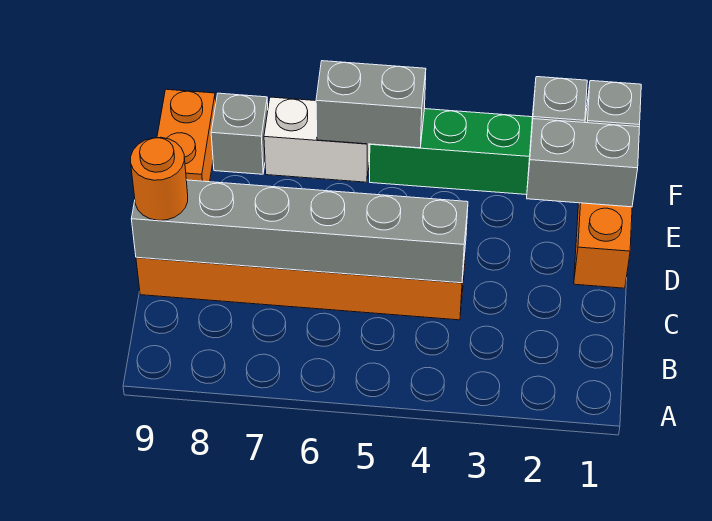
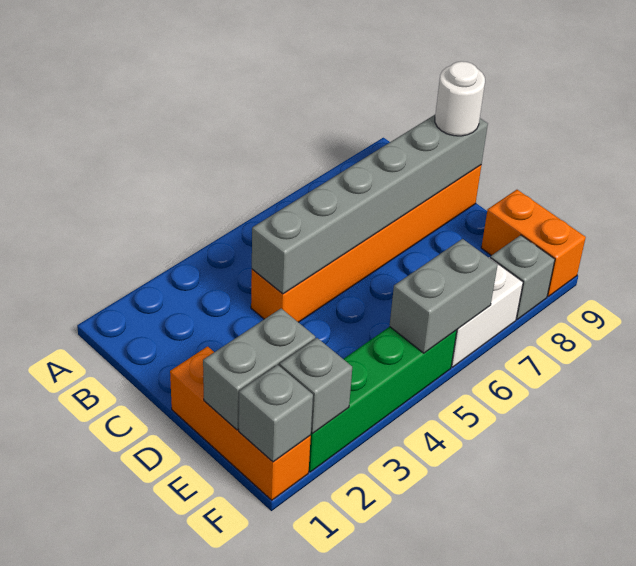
orange 1x1 round brick [131,137,188,220] -> white 1x1 round brick [435,61,485,136]

